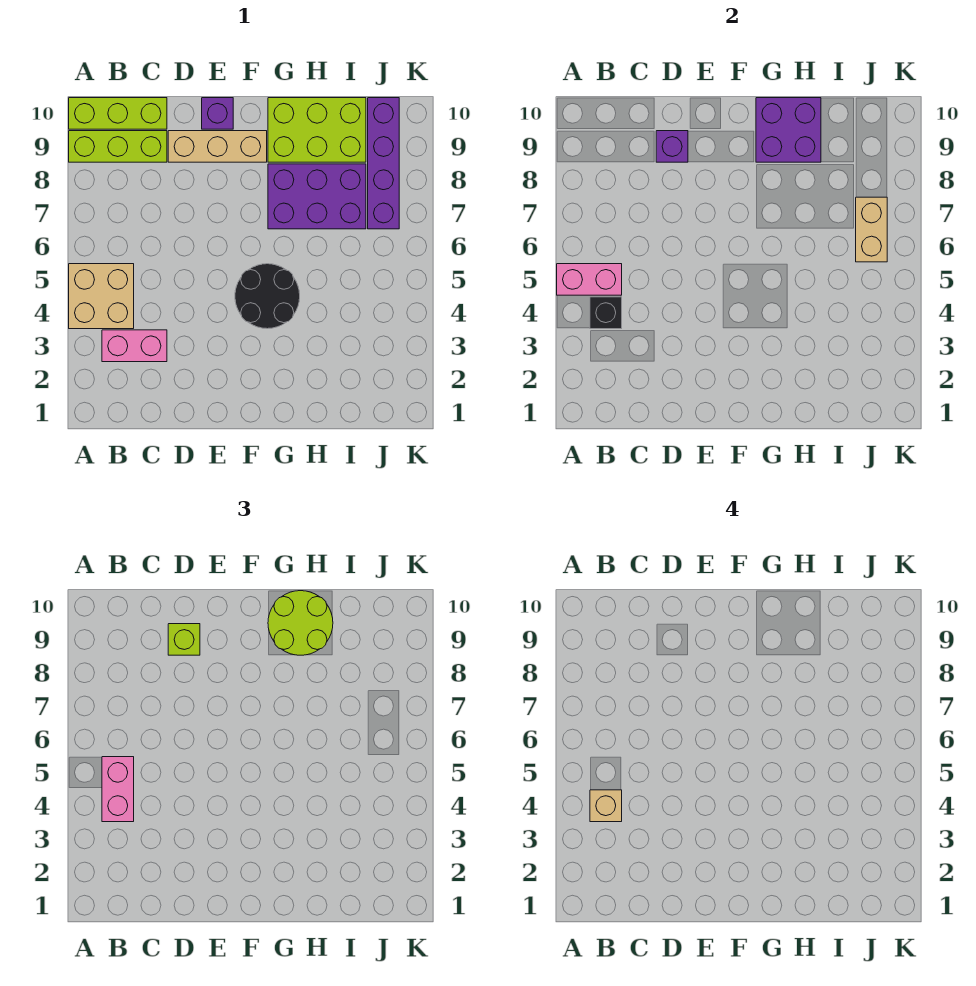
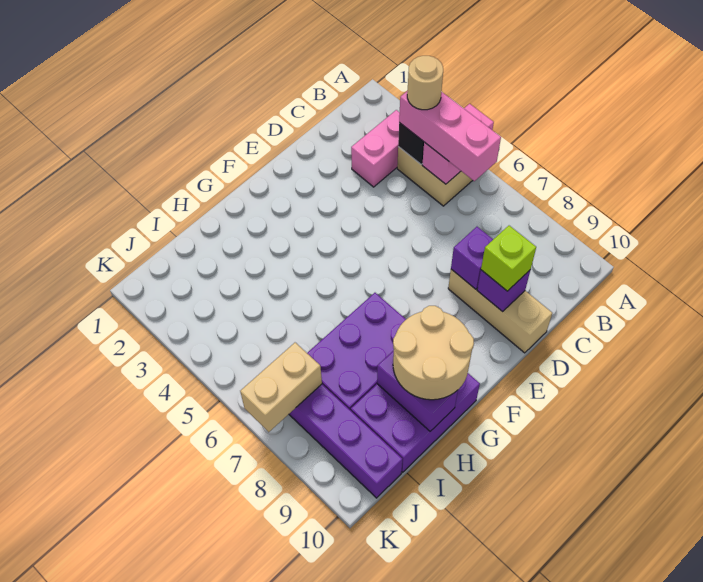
lime 1x3 brick [69,131,167,162] -> none
lime 1x3 brick [69,98,167,129] -> none
pink 1x2 brick [102,757,134,822] -> pink 1x3 brick [399,91,501,181]
tan 1x1 brick [590,790,622,822] -> tan 1x1 round brick [407,56,443,110]
tan 1x3 brick [168,131,267,162] -> tan 1x3 brick turned to [448,269,552,353]
purple 1x1 brick [202,98,233,129] -> purple 1x1 brick moved to [451,227,493,289]
black 2x2 round brick [235,264,300,329] -> none
lime 2x3 brick [268,98,366,162] -> purple 2x3 brick [351,373,480,472]
purple 2x2 brick [756,98,821,162] -> purple 1x2 brick [377,350,458,431]
lime 2x2 round brick [268,591,333,655] -> tan 2x2 round brick [393,306,474,400]
tan 1x2 brick [856,197,887,262] -> tan 1x2 brick turned to [240,343,322,432]

